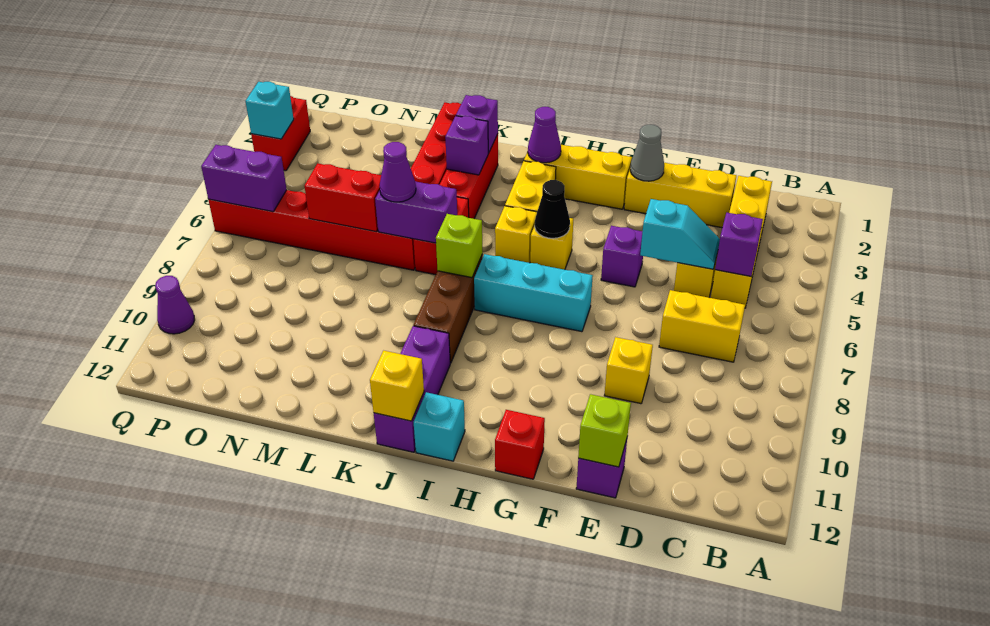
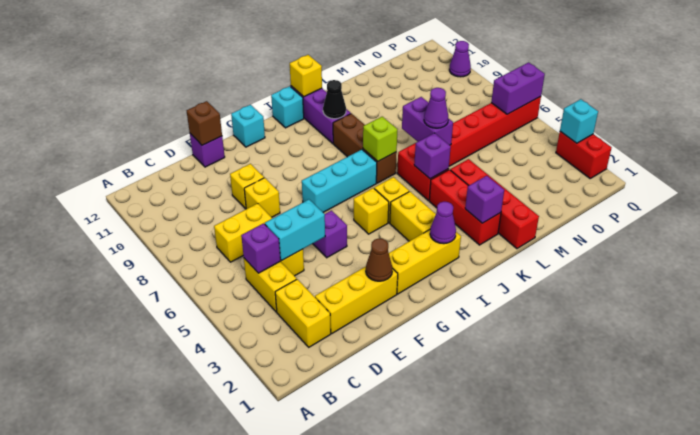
cyan 1x2 slope [640,199,720,269] -> cyan 1x2 brick [265,200,325,261]
none -> yellow 1x1 brick [244,178,280,217]
lime 1x1 brick [578,394,631,467] -> brown 1x1 brick [187,101,222,145]
grey 1x1 cone [630,125,664,181] -> brown 1x1 cone [366,238,392,281]
red 1x1 brick [495,410,545,479] -> cyan 1x1 brick [231,105,265,147]
black 1x1 cone [535,180,570,238] -> black 1x1 cone moved to [323,80,346,119]
purple 1x1 brick [445,116,488,175] -> purple 1x1 brick moved to [414,133,451,179]
purple 1x2 brick [375,181,457,243] -> purple 1x2 brick turned to [402,97,453,145]
red 1x2 brick [305,163,381,231] -> none

